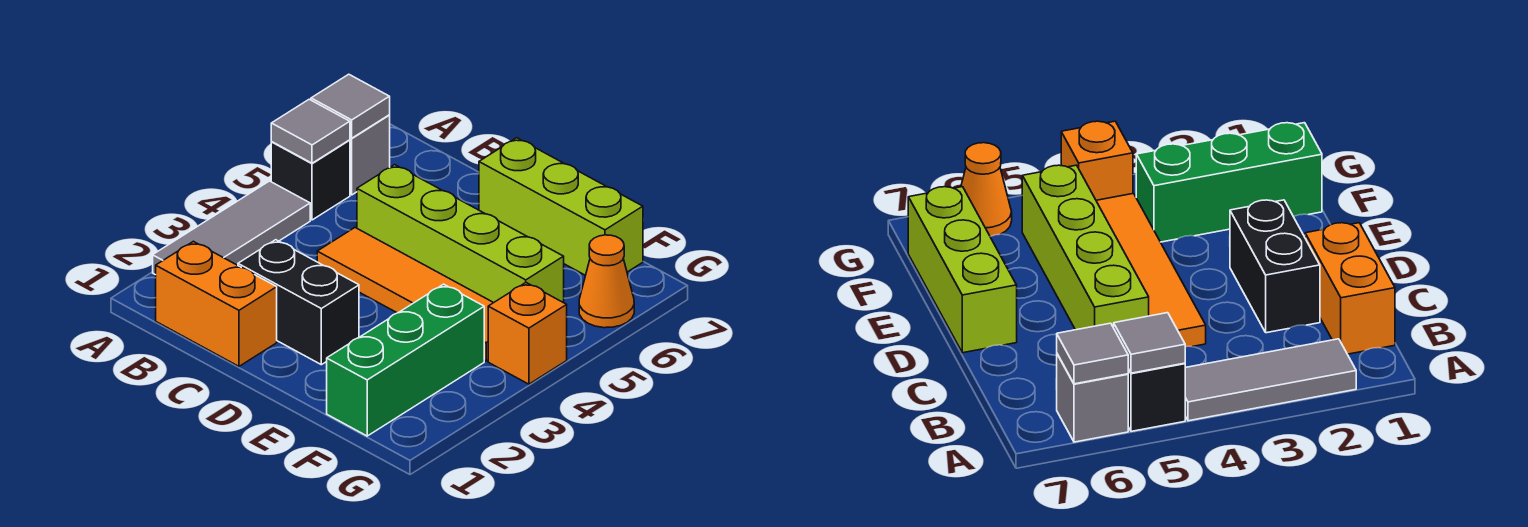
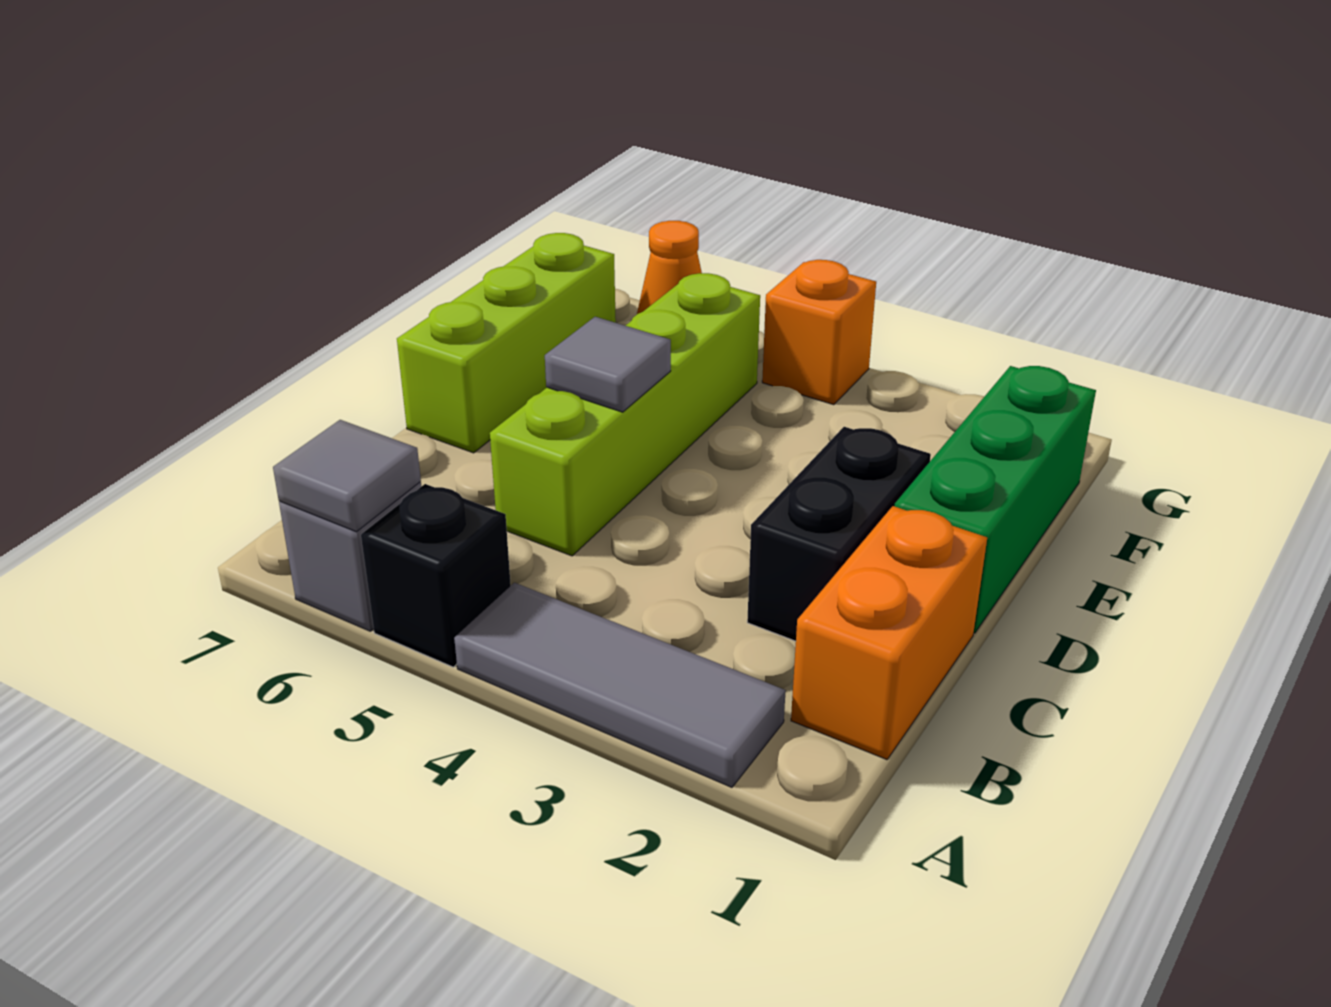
grey 1x1 tile [271,99,350,163] -> grey 1x1 tile moved to [545,317,671,412]
orange 1x4 tile [317,228,493,361] -> none
green 1x3 brick [327,284,484,436] -> green 1x3 brick turned to [895,366,1096,633]

